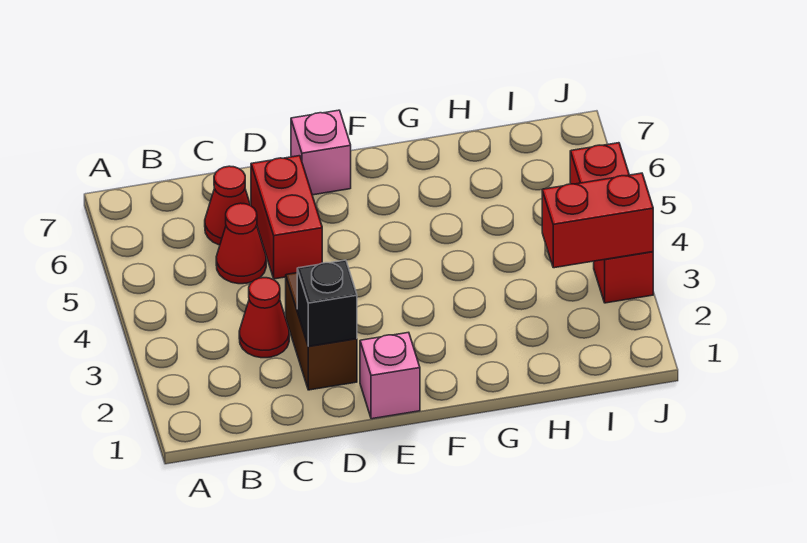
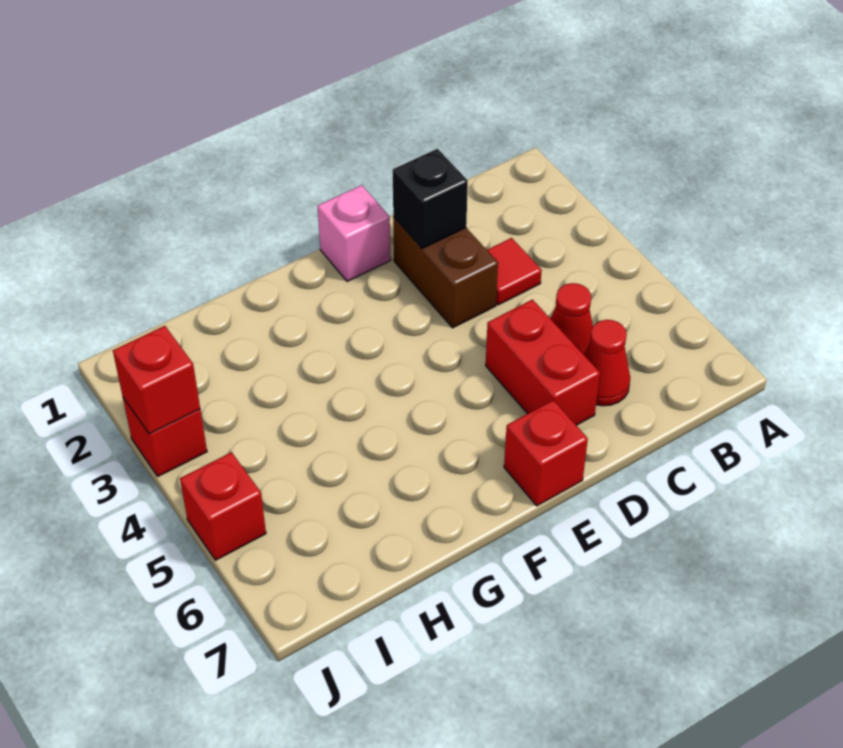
red 1x1 cone [239,278,289,358] -> red 1x1 tile [487,238,542,305]
pink 1x1 brick [291,110,351,195] -> red 1x1 brick [504,400,588,506]
red 1x2 brick [542,173,653,268] -> red 1x1 brick [113,326,200,434]

